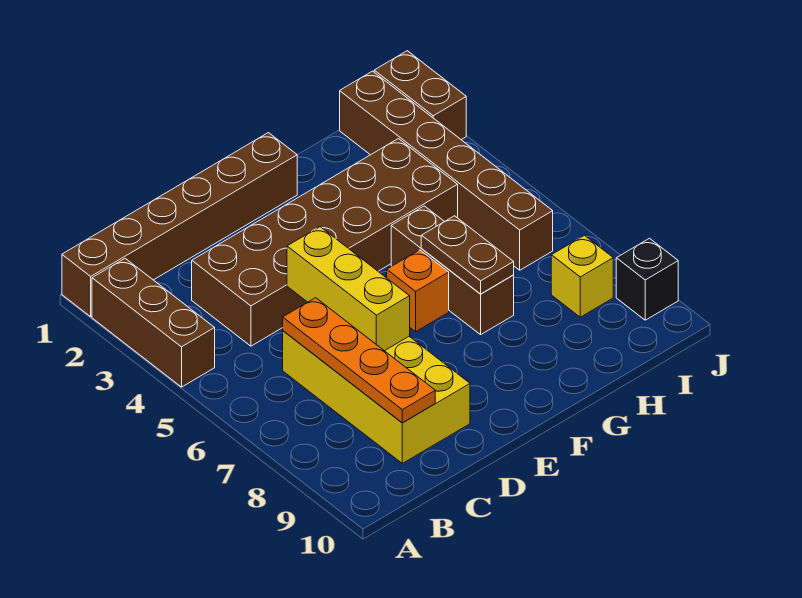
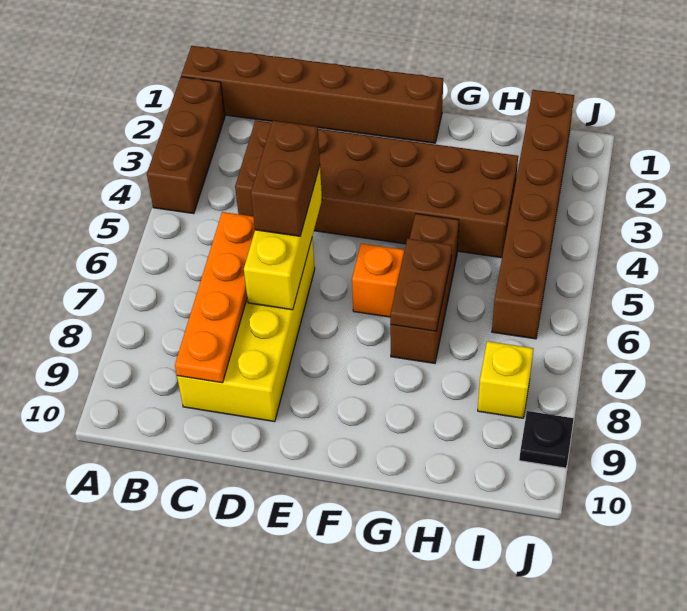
brown 1x2 brick [374,51,466,140] -> brown 1x2 brick moved to [251,121,320,236]
black 1x1 brick [616,238,678,320] -> black 1x1 plate [519,411,574,468]

